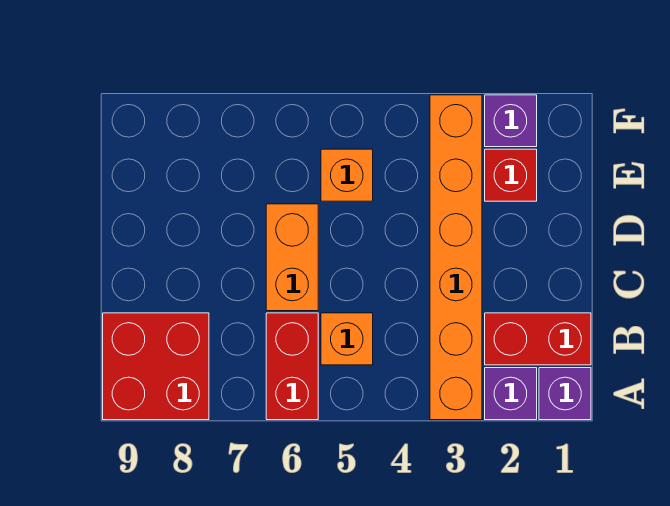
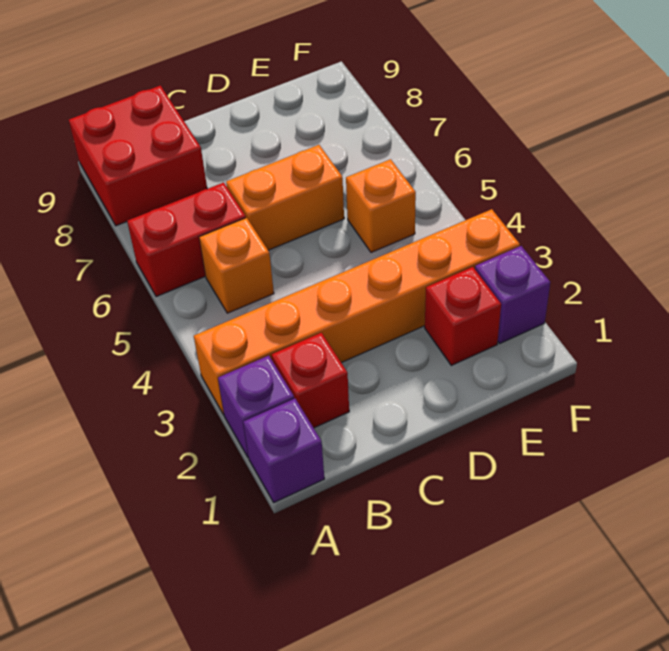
red 1x2 brick [485,313,591,365] -> red 1x1 brick [272,333,349,428]

